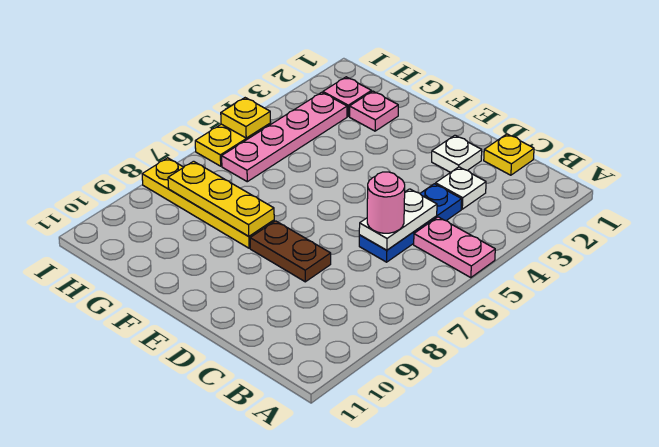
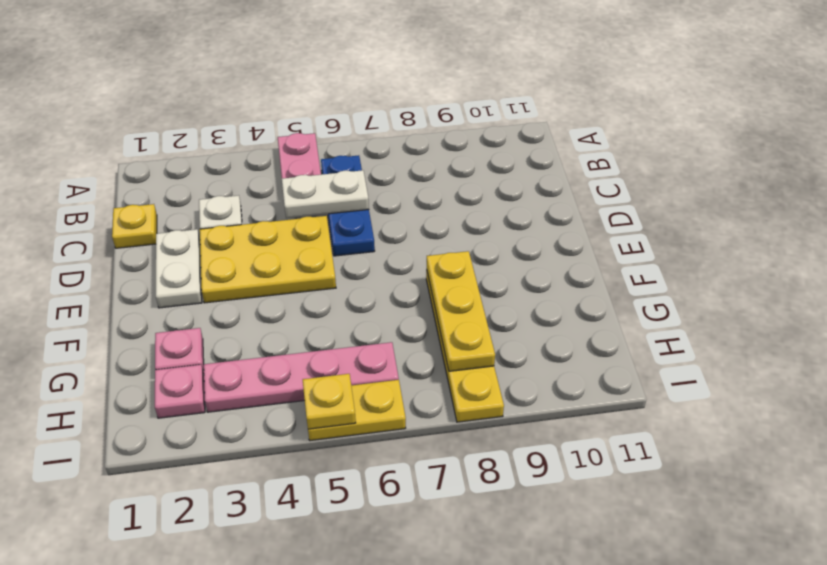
blue 1x3 plate [359,184,462,262] -> blue 1x3 plate turned to [321,155,375,256]
pink 1x1 round brick [367,172,405,233] -> none
white 1x1 plate [432,135,482,172] -> white 1x2 plate [156,229,202,308]
none -> yellow 2x3 plate [200,216,336,303]
brown 1x2 plate [250,221,331,282] -> none

